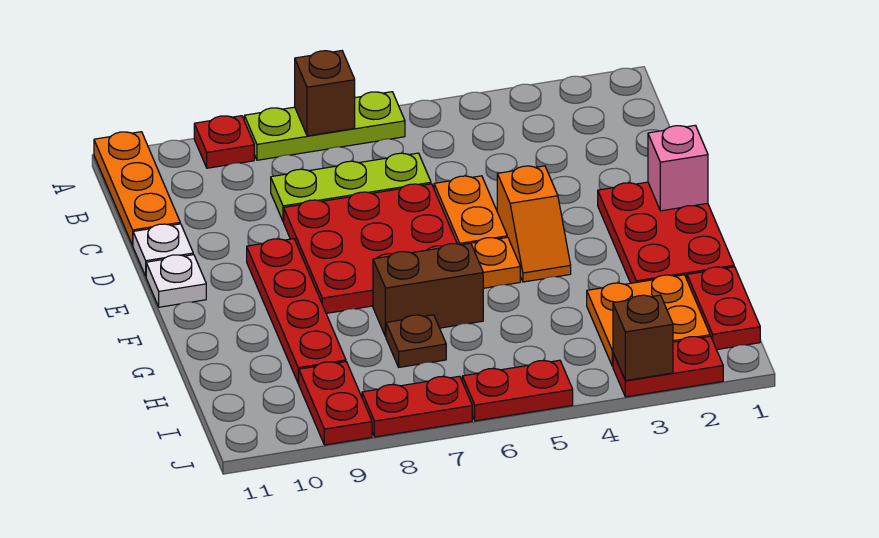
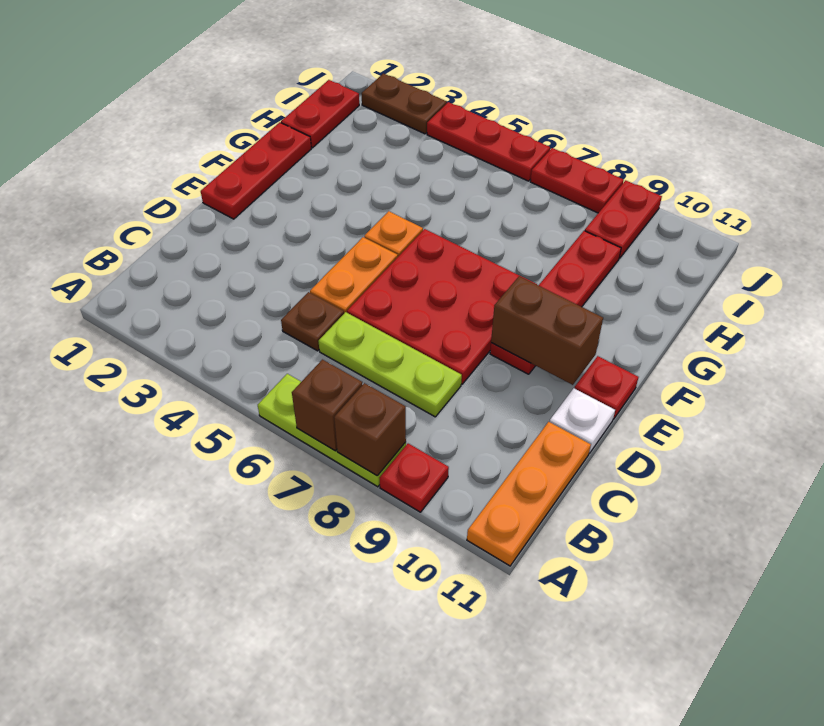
red 2x3 plate [598,182,734,283] -> red 1x3 plate [201,122,311,219]
pink 1x1 brick [648,125,708,211] -> none
orange 1x2 slope [497,166,571,282] -> none
white 1x1 plate [146,255,206,307] -> red 1x1 plate [575,356,638,419]
brown 1x2 brick [373,243,483,336] -> brown 1x2 brick moved to [491,276,603,385]
orange 2x2 plate [587,275,710,366] -> none
brown 1x1 plate [386,315,446,367] -> brown 1x1 plate moved to [281,292,344,351]
red 1x2 plate [613,336,723,397] -> brown 1x2 plate [362,74,447,134]
brown 1x1 brick [613,295,673,381] -> brown 1x1 brick moved to [334,383,406,476]
red 1x2 plate [462,360,573,421] -> red 1x3 plate [427,102,550,181]

